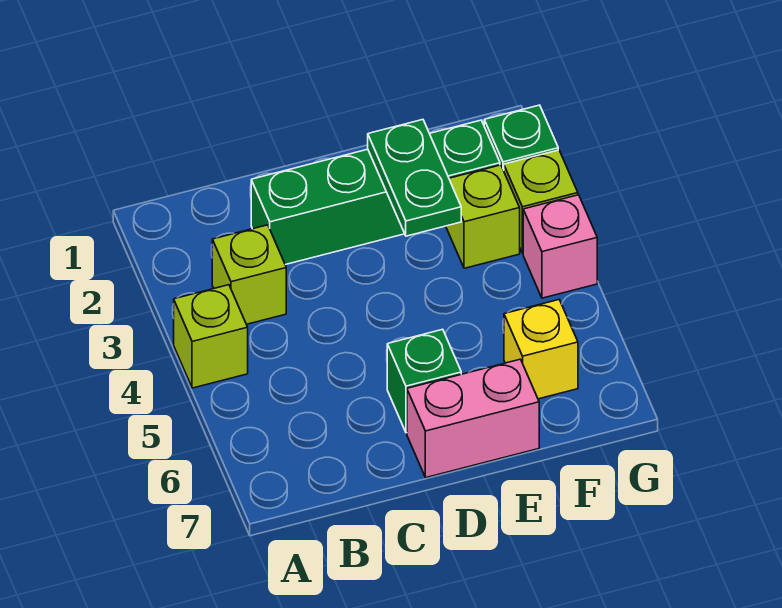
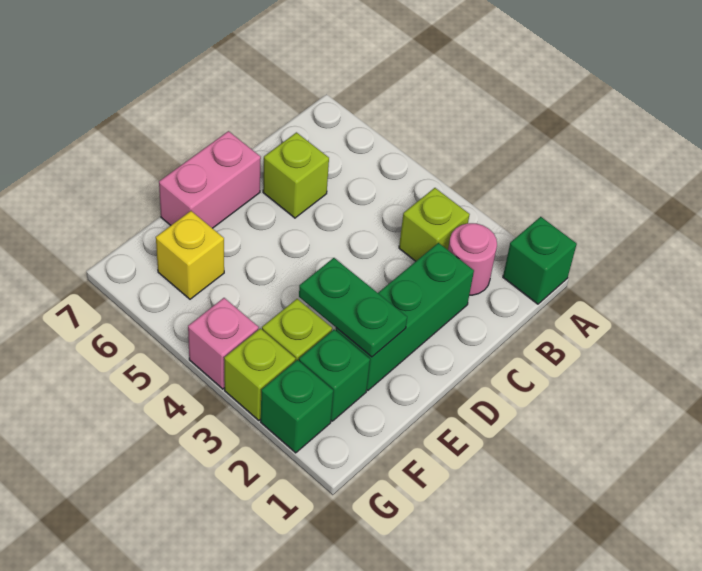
lime 1x1 brick [174,285,248,388] -> lime 1x1 brick moved to [263,132,329,218]
none -> pink 1x1 round brick [448,223,497,295]
green 1x1 brick [387,329,461,433] -> green 1x1 brick moved to [503,217,577,304]

